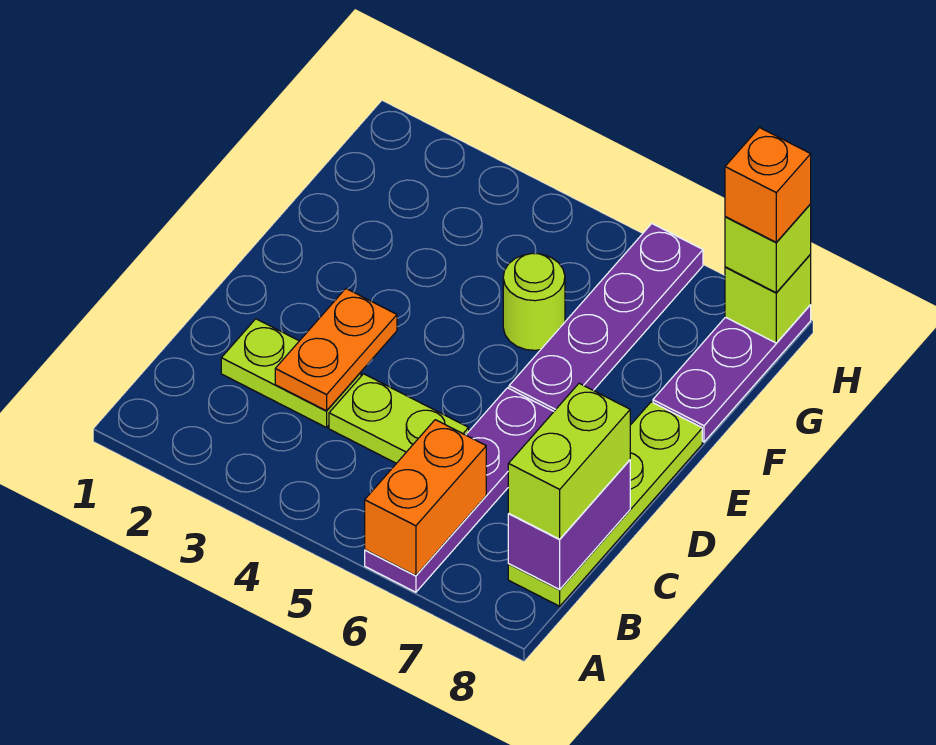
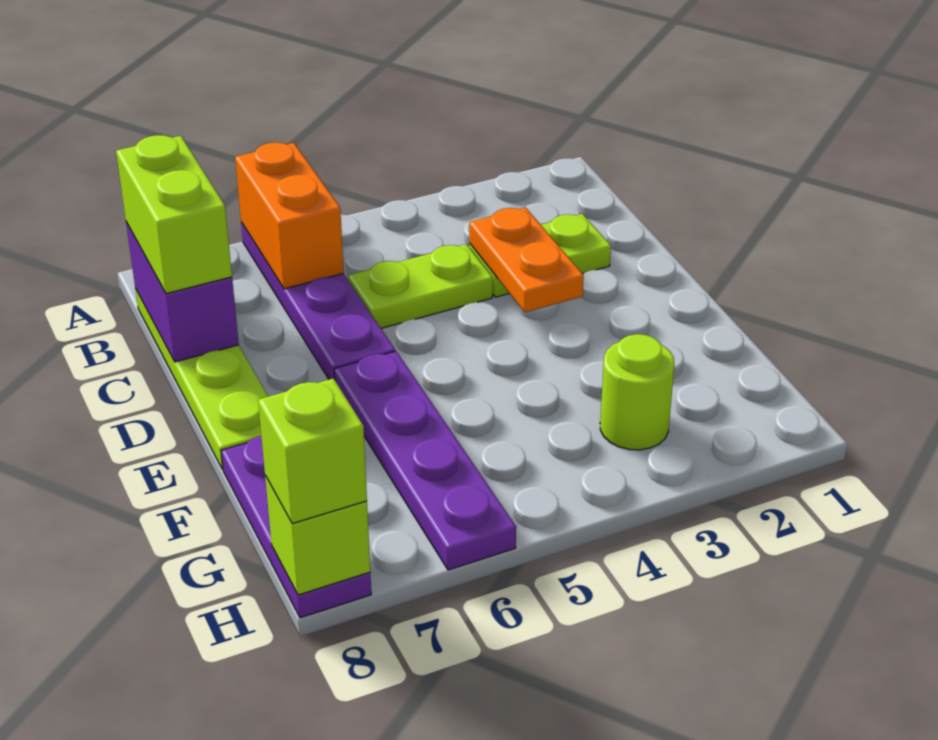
lime 1x1 round brick [503,253,565,350] -> lime 1x1 round brick moved to [600,334,674,450]
orange 1x1 brick [725,128,811,242] -> none

